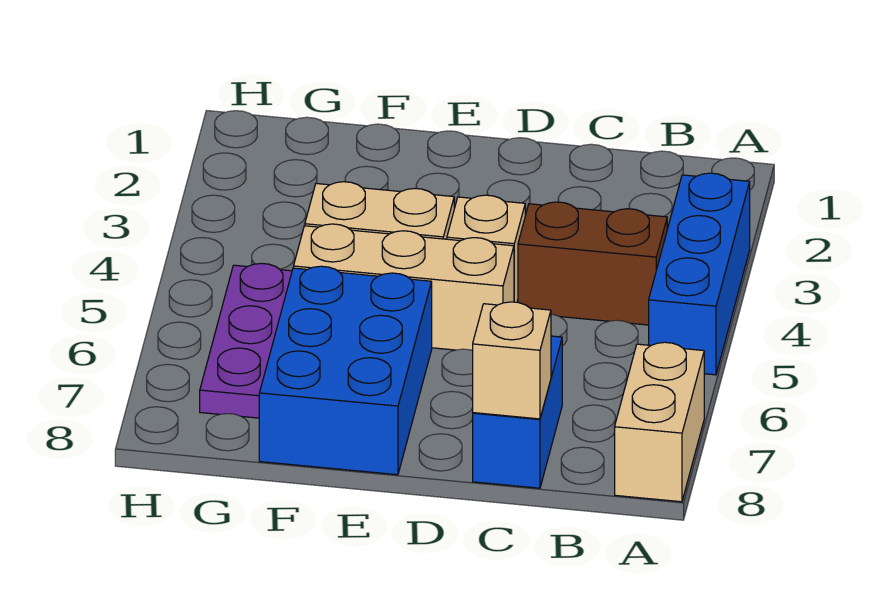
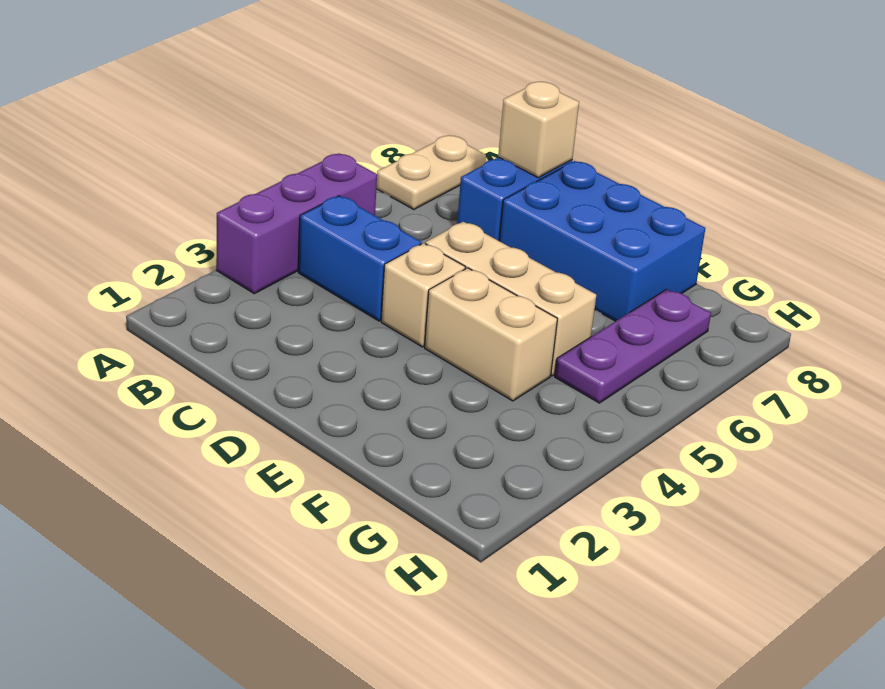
blue 1x3 brick [649,173,750,375] -> purple 1x3 brick [216,153,377,294]
tan 1x2 brick [615,342,704,502] -> tan 1x2 plate [376,135,486,209]
brown 1x2 brick [518,202,667,325] -> blue 1x2 brick [298,196,422,321]
blue 2x3 brick [259,266,432,475] -> blue 2x3 brick turned to [499,161,705,321]

